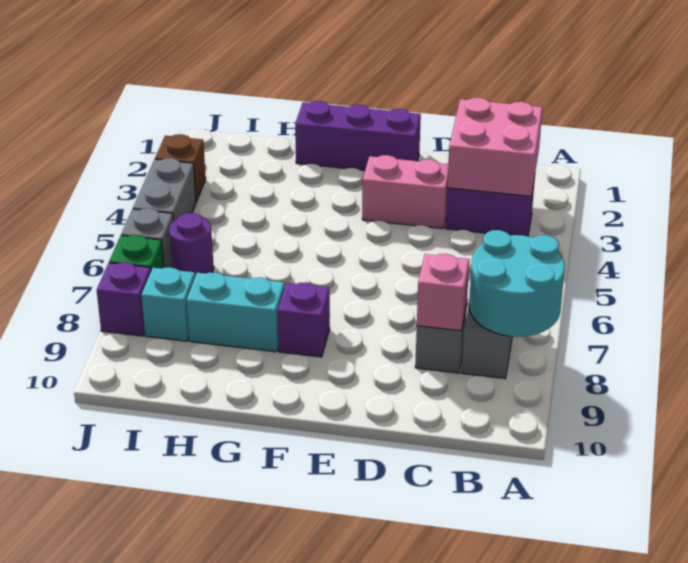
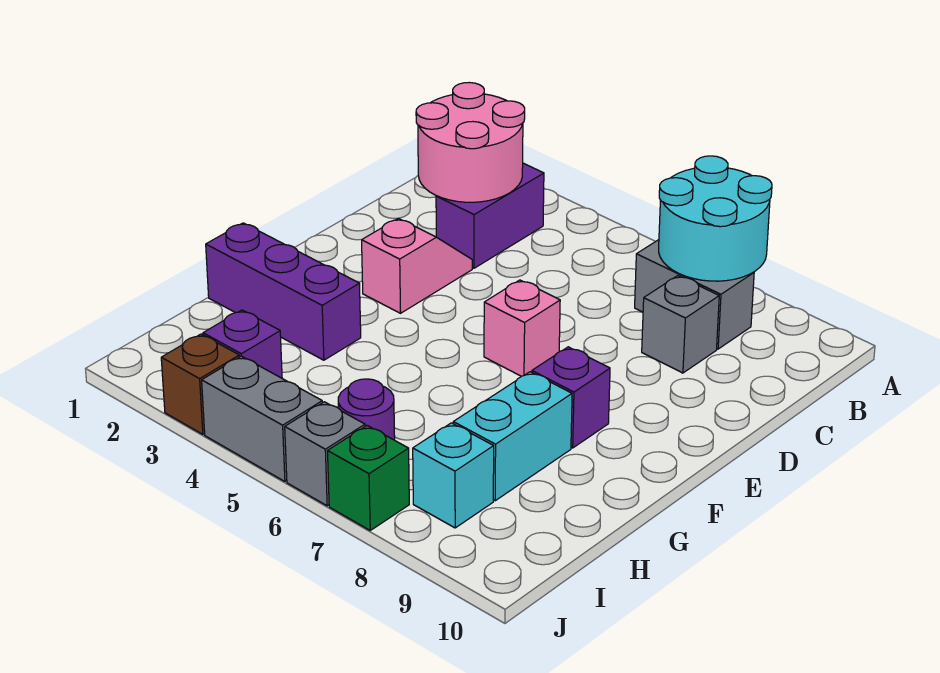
pink 2x2 brick [447,98,542,196] -> pink 2x2 round brick [416,83,525,202]
pink 1x1 brick [417,254,469,331] -> pink 1x1 brick moved to [484,280,560,376]
pink 1x2 brick [362,155,449,229] -> pink 1x2 slope [362,218,472,313]
purple 1x3 brick [295,101,421,170] -> purple 1x3 brick turned to [206,223,361,360]
purple 1x1 brick [97,262,151,336] -> purple 1x1 brick moved to [203,310,282,378]

